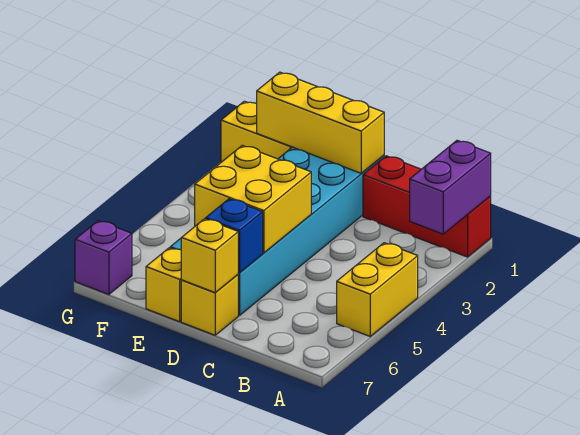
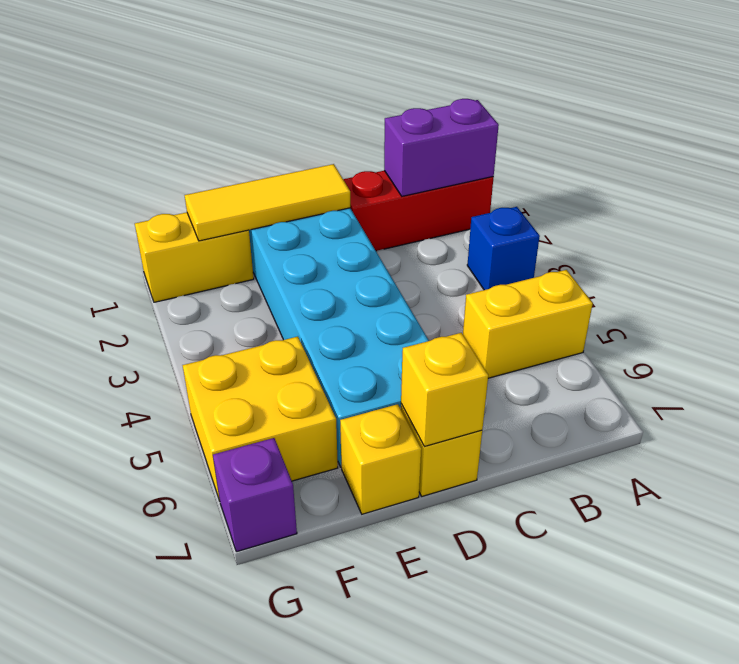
purple 1x2 brick [410,140,491,234] -> purple 1x2 brick turned to [384,99,499,196]
yellow 1x2 brick [337,243,418,336] -> yellow 1x2 brick turned to [463,270,593,378]
yellow 1x3 brick [257,72,384,173] -> yellow 1x3 tile [185,164,350,241]
yellow 2x2 brick [195,145,311,253] -> yellow 2x2 brick moved to [183,337,338,501]
blue 1x1 brick [206,199,263,273] -> blue 1x1 brick moved to [467,207,540,290]

